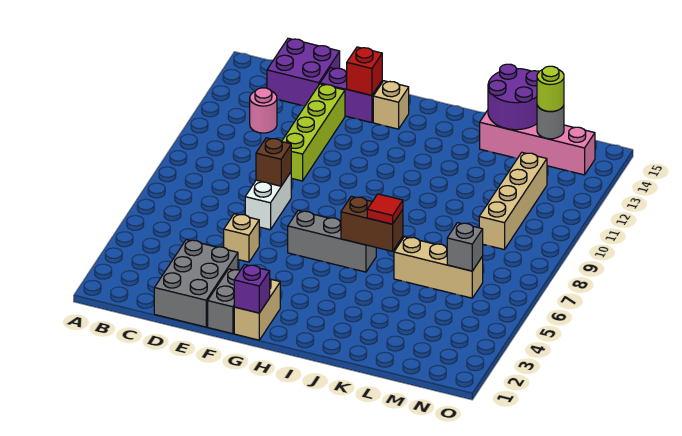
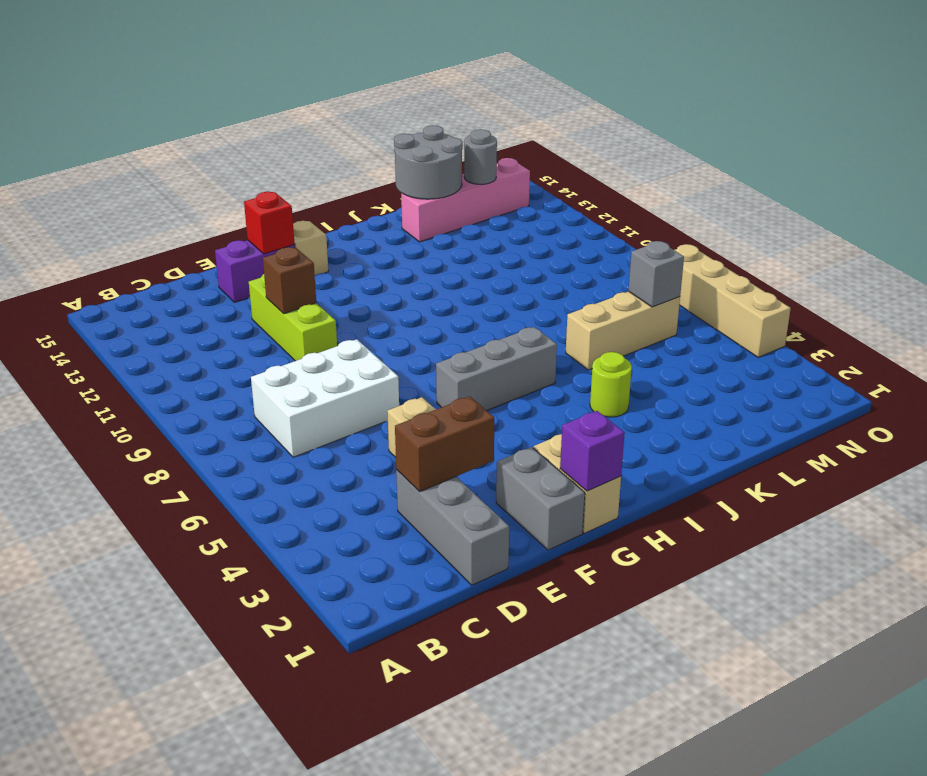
pink 1x1 round brick [250,88,277,133] -> none
purple 2x2 brick [267,38,340,106] -> none
grey 2x3 brick [154,240,238,327] -> grey 1x3 brick [396,470,509,585]
white 1x2 brick [245,172,291,230] -> white 2x3 brick [251,339,399,457]
brown 1x1 brick [256,138,291,186] -> brown 1x1 brick moved to [263,247,316,314]
lime 1x4 brick [282,84,345,181] -> lime 1x3 brick [249,274,337,361]
brown 1x2 brick [341,196,403,251] -> brown 1x2 brick moved to [395,396,494,492]
red 1x1 tile [367,194,403,224] -> none
purple 2x2 round brick [488,64,539,130] -> grey 2x2 round brick [394,126,463,199]
tan 1x4 brick [479,153,547,250] -> tan 1x4 brick moved to [675,244,791,357]
lime 1x1 round brick [537,66,564,111] -> lime 1x1 round brick moved to [590,352,632,417]

